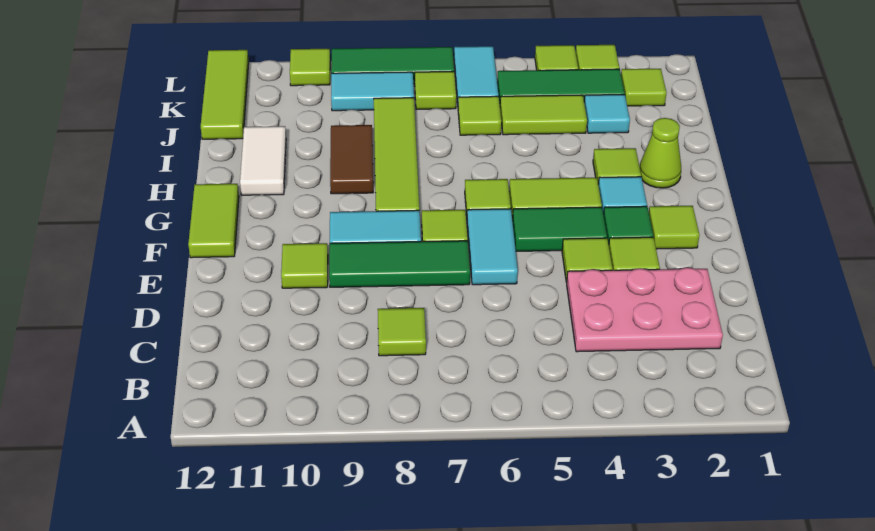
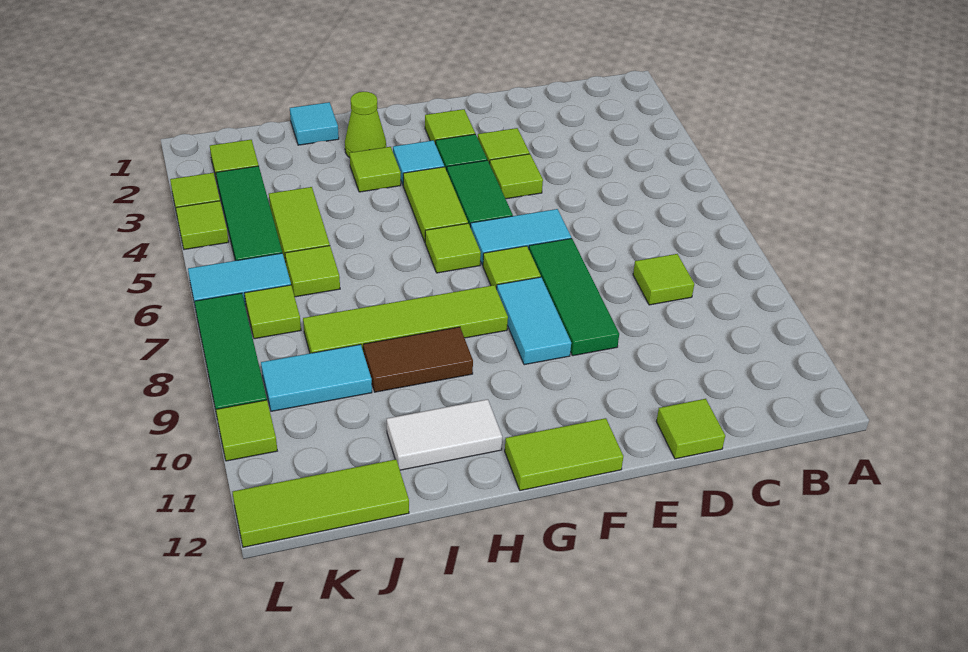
pink 2x3 plate [567,267,723,352] -> none
lime 1x1 tile [281,243,328,288] -> lime 1x1 tile moved to [656,399,725,459]
cyan 1x1 tile [584,95,630,133] -> cyan 1x1 tile moved to [290,102,339,145]
cyan 1x2 tile [331,72,414,111] -> cyan 1x2 tile turned to [261,344,372,411]

